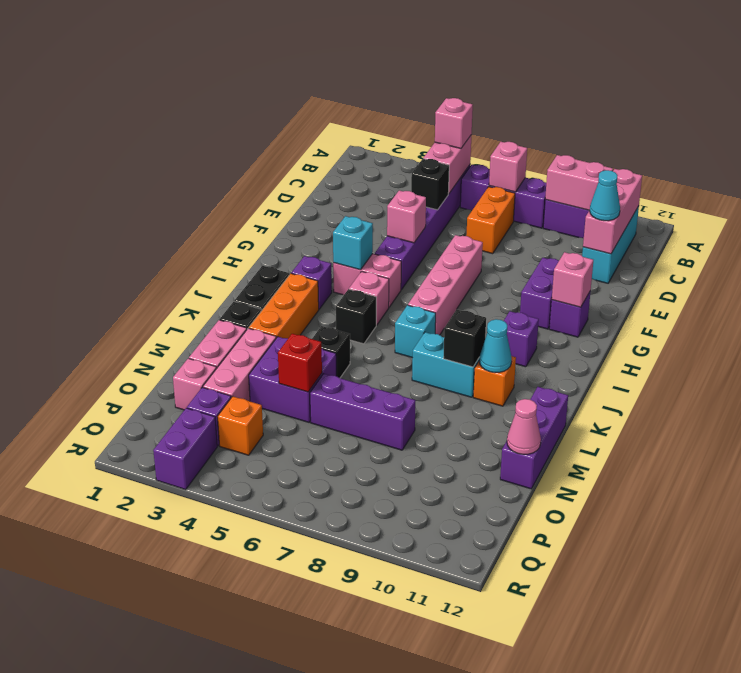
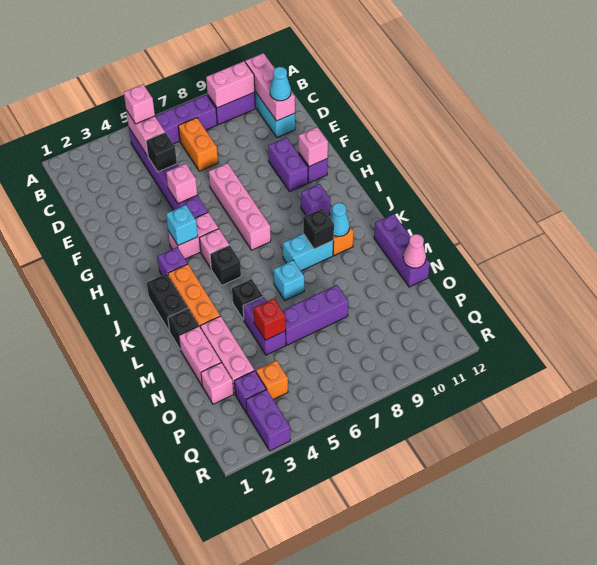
pink 1x1 brick [489,142,527,192] -> none
cyan 1x1 brick [395,305,436,358] -> cyan 1x1 brick moved to [274,260,304,300]
purple 2x2 brick [249,337,336,422] -> purple 1x2 brick [243,297,286,355]

